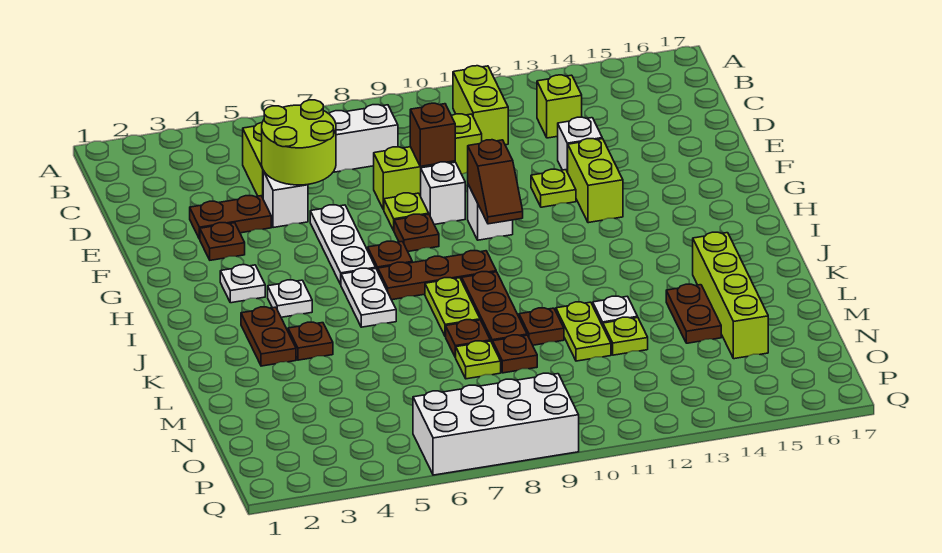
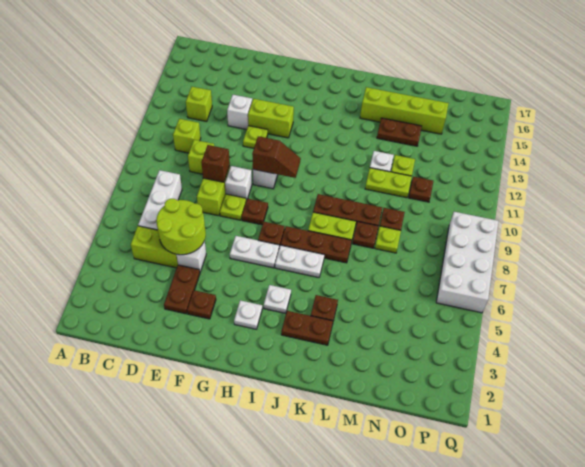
lime 1x2 brick [453,66,508,145] -> lime 1x1 brick [173,119,201,153]
white 1x3 plate [310,205,376,284] -> white 1x2 plate [230,236,279,268]
brown 1x3 plate [378,251,496,300] -> brown 1x3 plate turned to [281,226,352,263]
brown 1x1 plate [519,308,564,345] -> brown 1x1 plate moved to [408,177,433,202]

